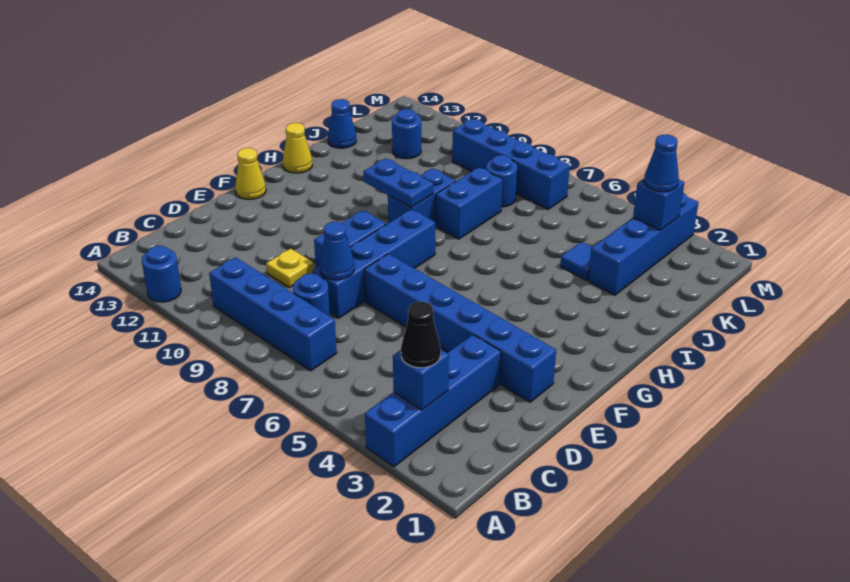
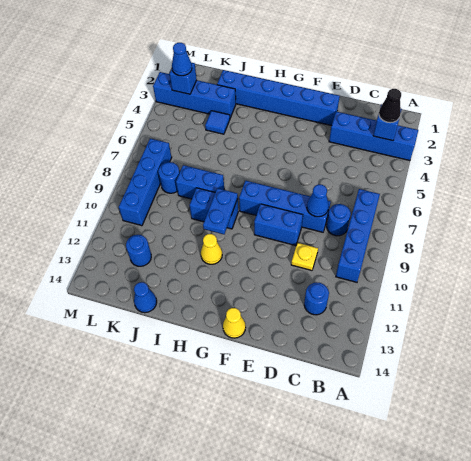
blue 1x1 round brick [142,246,181,302] -> blue 1x1 round brick moved to [304,282,329,315]
blue 1x6 brick [364,254,556,402] -> blue 1x6 brick turned to [217,70,340,126]
yellow 1x1 cone [283,123,312,173] -> yellow 1x1 cone moved to [201,234,222,264]

